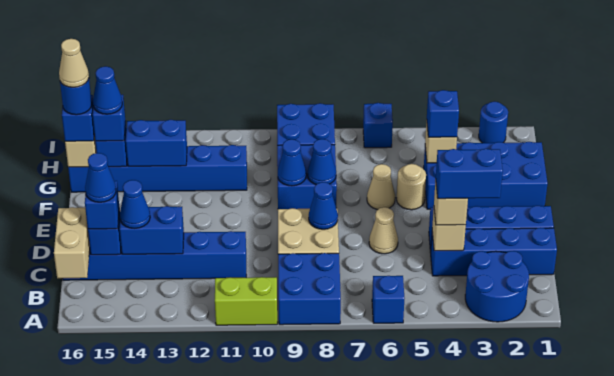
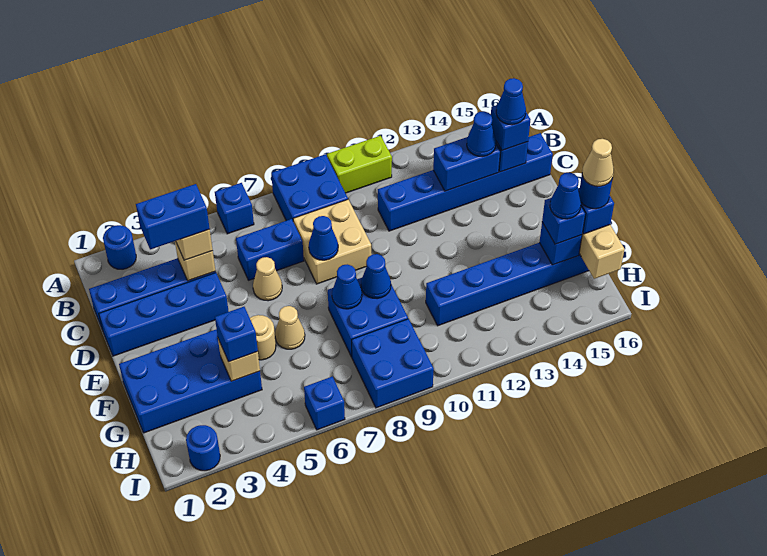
blue 2x2 round brick [465,251,529,322] -> blue 1x1 round brick [103,225,136,269]
tan 1x2 brick [54,207,90,278] -> none
blue 1x2 brick [126,120,187,166] -> blue 1x2 brick moved to [236,219,304,280]

